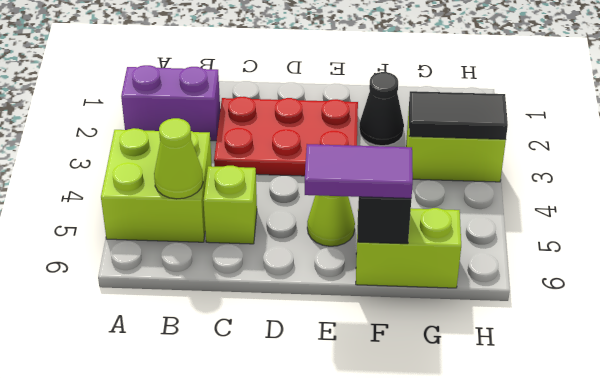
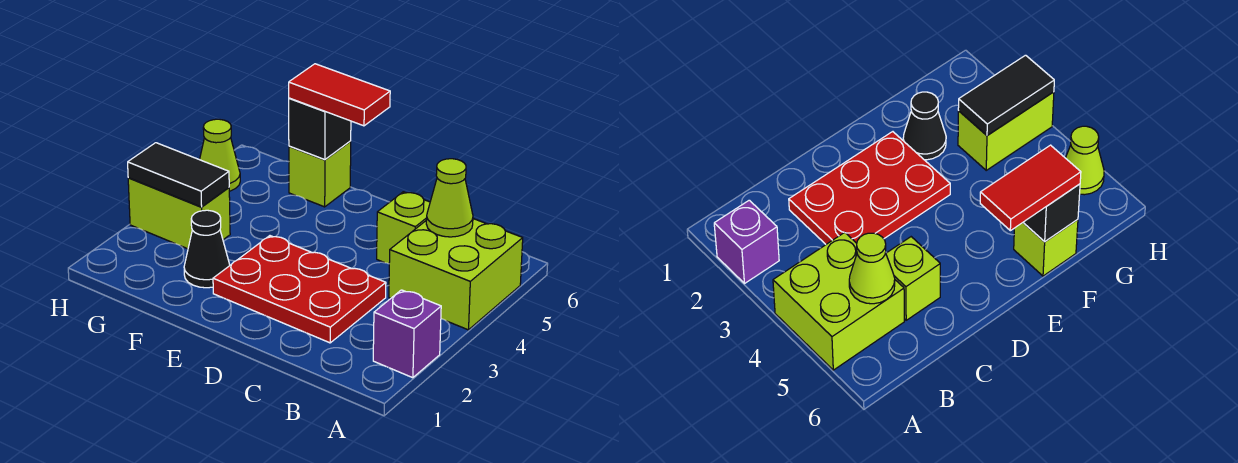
purple 1x2 brick [121,65,220,141] -> purple 1x1 brick [373,290,441,378]
lime 1x1 cone [307,195,355,246] -> lime 1x1 cone moved to [200,119,240,191]
purple 1x2 tile [305,144,413,198] -> red 1x2 tile [289,64,390,126]
lime 1x2 brick [356,208,461,288] -> lime 1x1 brick [289,141,351,207]

